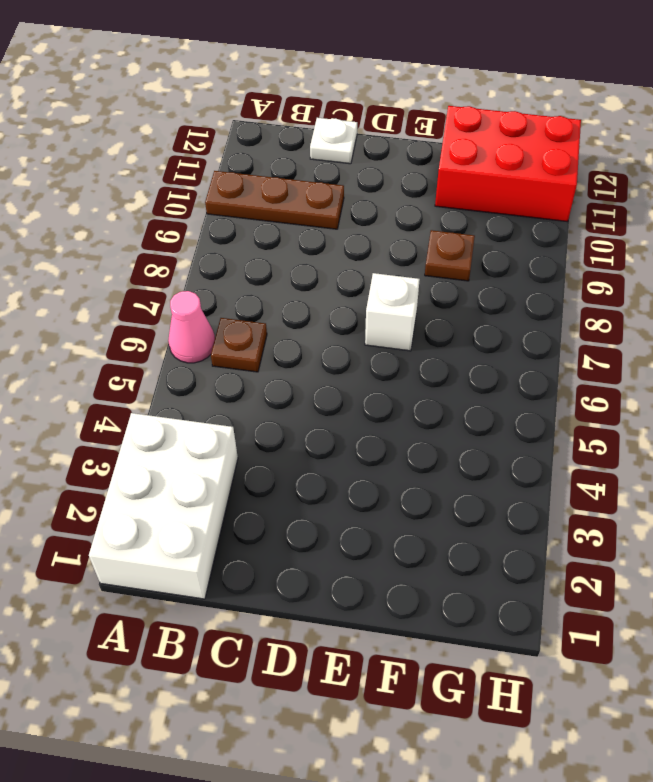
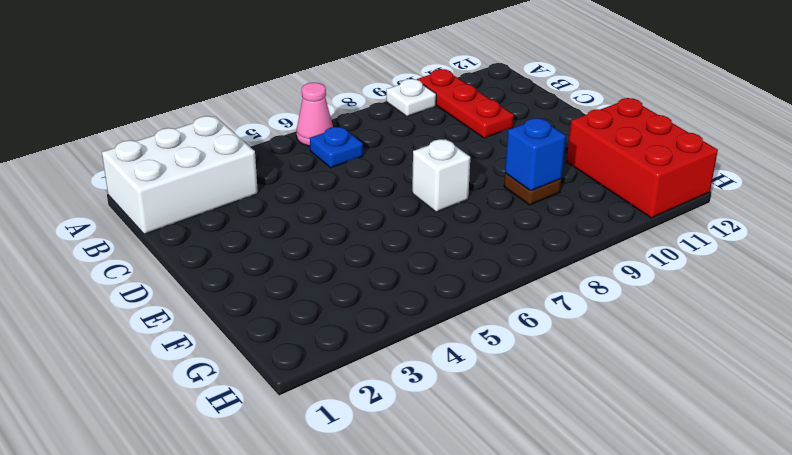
brown 1x3 plate [205,171,344,229] -> red 1x3 plate [417,69,514,138]
brown 1x1 plate [211,318,267,372] -> blue 1x1 plate [310,127,363,168]
white 1x1 plate [310,118,357,164] -> white 1x1 plate moved to [386,79,436,116]
none -> blue 1x1 brick [505,118,566,191]

